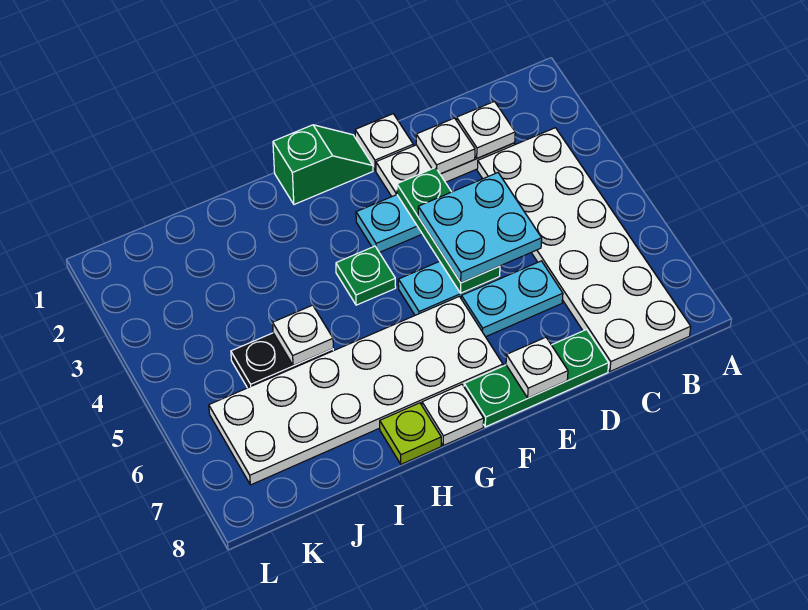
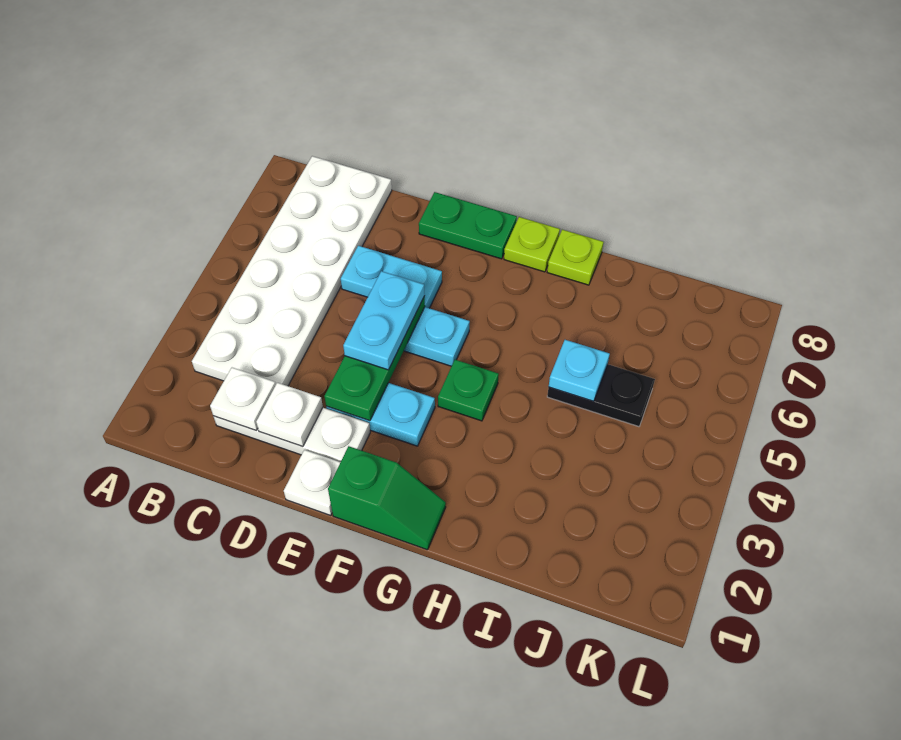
cyan 2x2 plate [418,173,542,283] -> cyan 1x2 plate [343,271,425,370]
green 1x3 plate [464,329,609,427] -> green 1x2 plate [419,192,517,259]
white 1x1 plate [506,337,568,398] -> none
green 1x2 slope [273,125,373,204] -> green 1x2 slope turned to [328,446,446,550]
white 2x6 plate [209,296,503,485] -> none
white 1x1 plate [422,384,484,446] -> lime 1x1 plate [504,217,560,272]
white 1x1 plate [273,305,333,366] -> cyan 1x1 plate [549,340,610,401]

